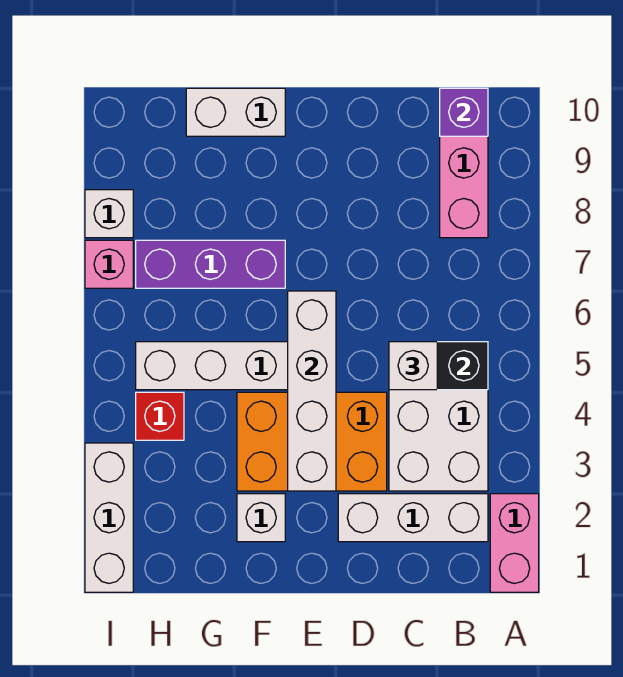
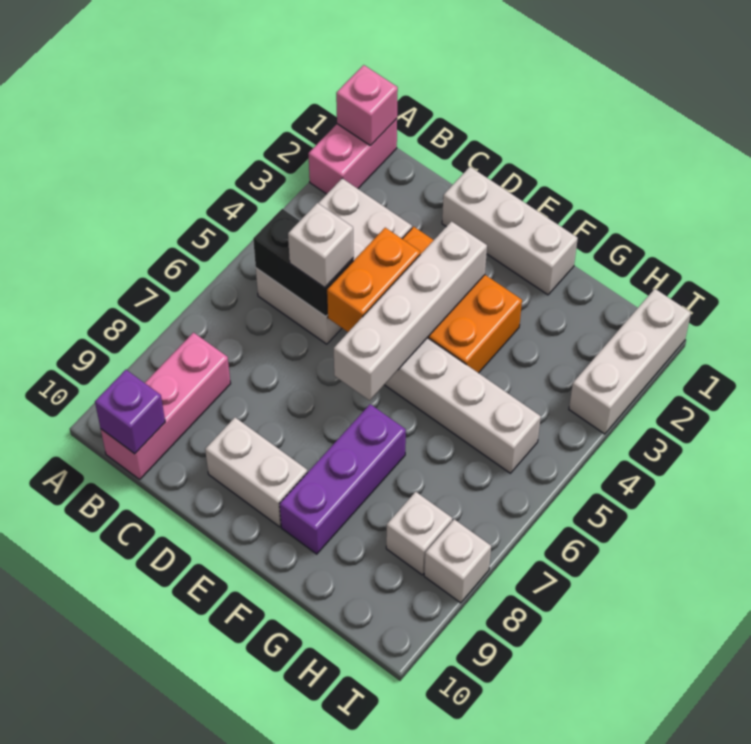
white 1x3 brick [338,494,488,542] -> white 1x3 brick moved to [442,167,578,295]
none -> orange 1x2 brick [327,228,420,332]
white 1x1 brick [237,494,285,542] -> white 1x1 brick moved to [386,492,452,575]
purple 1x3 brick [136,240,285,288] -> purple 1x3 brick turned to [280,404,406,554]
white 1x2 brick [186,88,285,136] -> white 1x2 brick moved to [205,417,307,527]
red 1x1 brick [136,392,184,440] -> none
pink 1x1 brick [85,240,133,288] -> pink 1x1 brick moved to [336,65,398,146]

